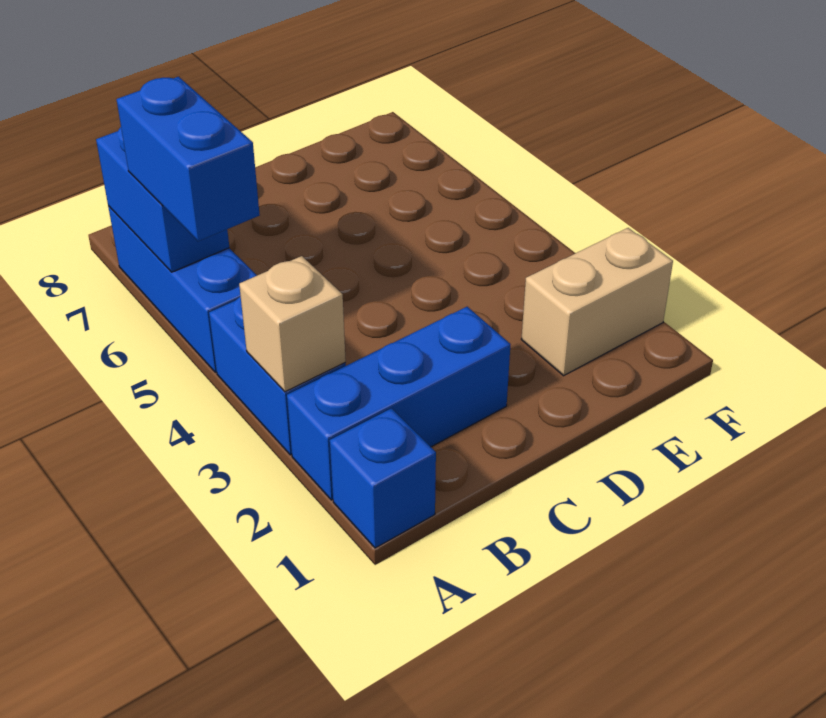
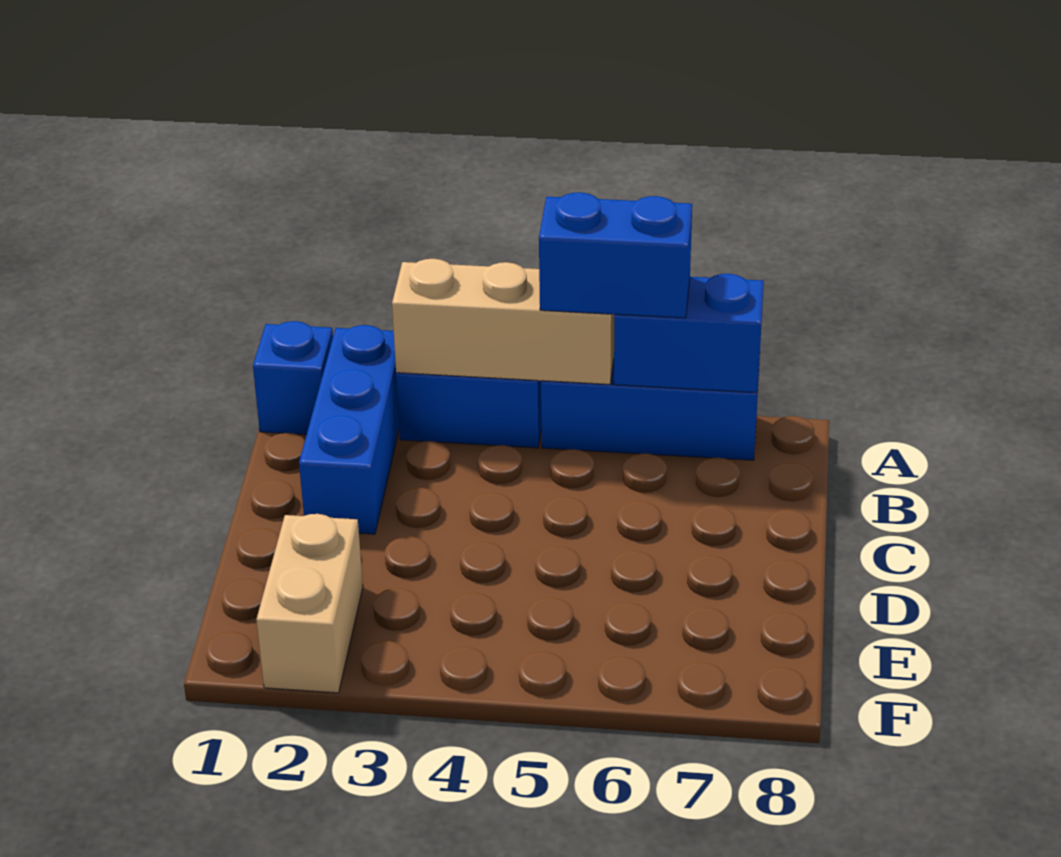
tan 1x1 brick [239,256,346,392] -> tan 1x3 brick [392,259,615,384]

